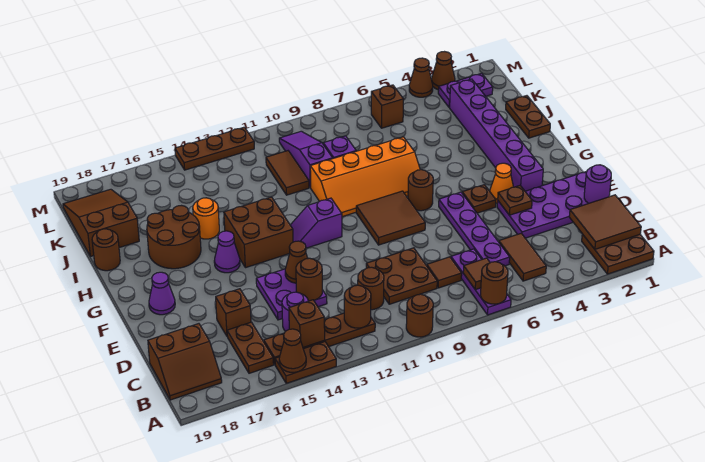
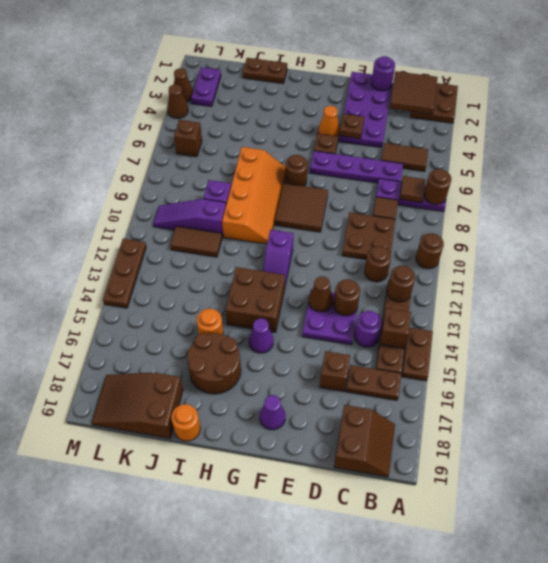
brown 1x1 cone [279,329,306,372] -> none
purple 1x6 brick [450,79,543,191] -> none
brown 1x1 round brick [92,229,120,271] -> orange 1x1 round brick [171,404,200,441]

